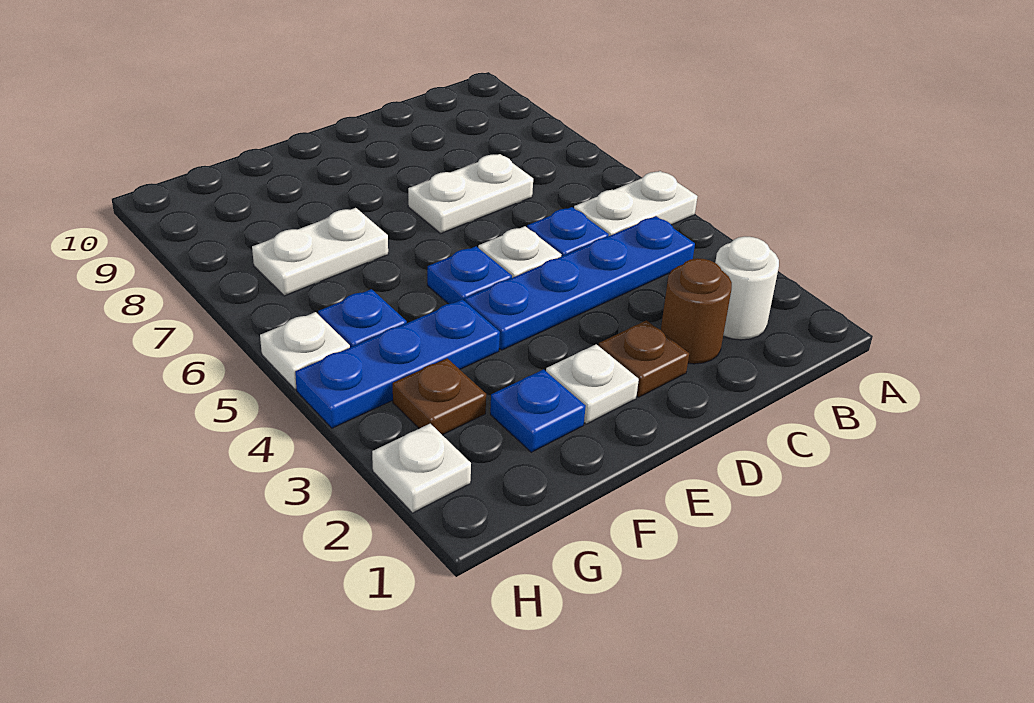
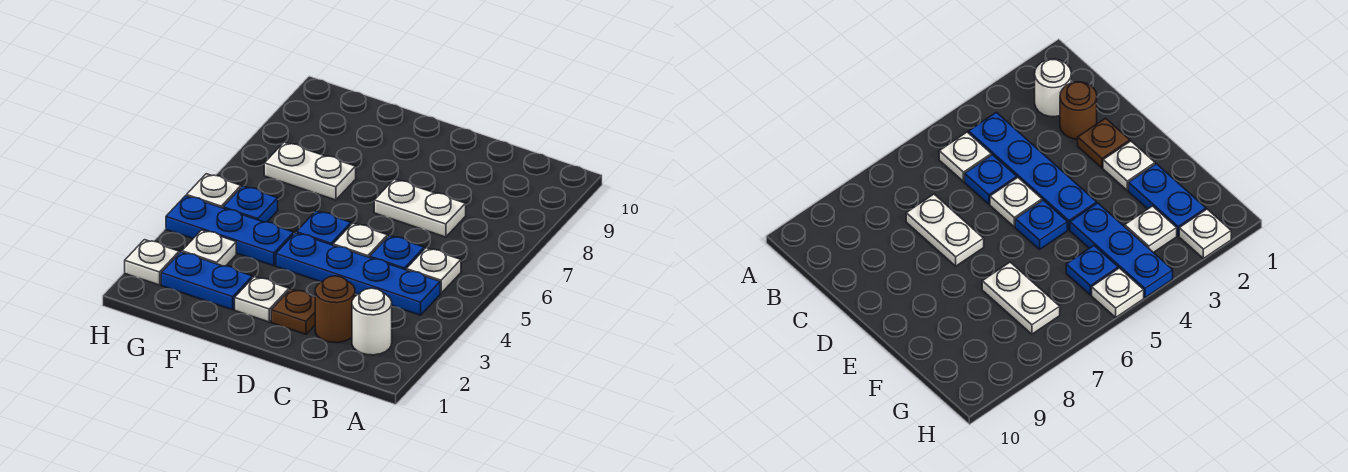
white 1x2 plate [574,171,698,236] -> white 1x1 plate [406,248,461,293]
blue 1x1 plate [490,369,586,452] -> blue 1x2 plate [161,252,252,310]
brown 1x1 plate [393,358,486,435] -> white 1x1 plate [182,230,236,266]

